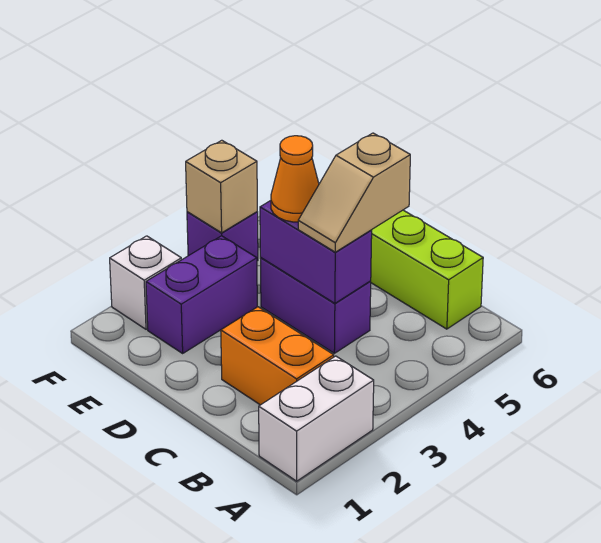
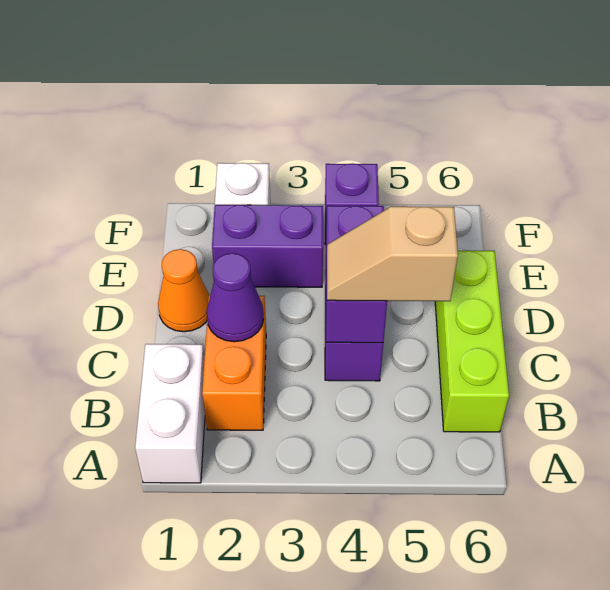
white 1x2 brick [259,356,374,481] -> white 1x2 brick turned to [135,344,205,483]
none -> purple 1x1 cone [206,253,264,342]
orange 1x1 cone [271,136,319,222] -> orange 1x1 cone moved to [158,249,209,332]
tan 1x1 brick [186,140,257,233] -> none

